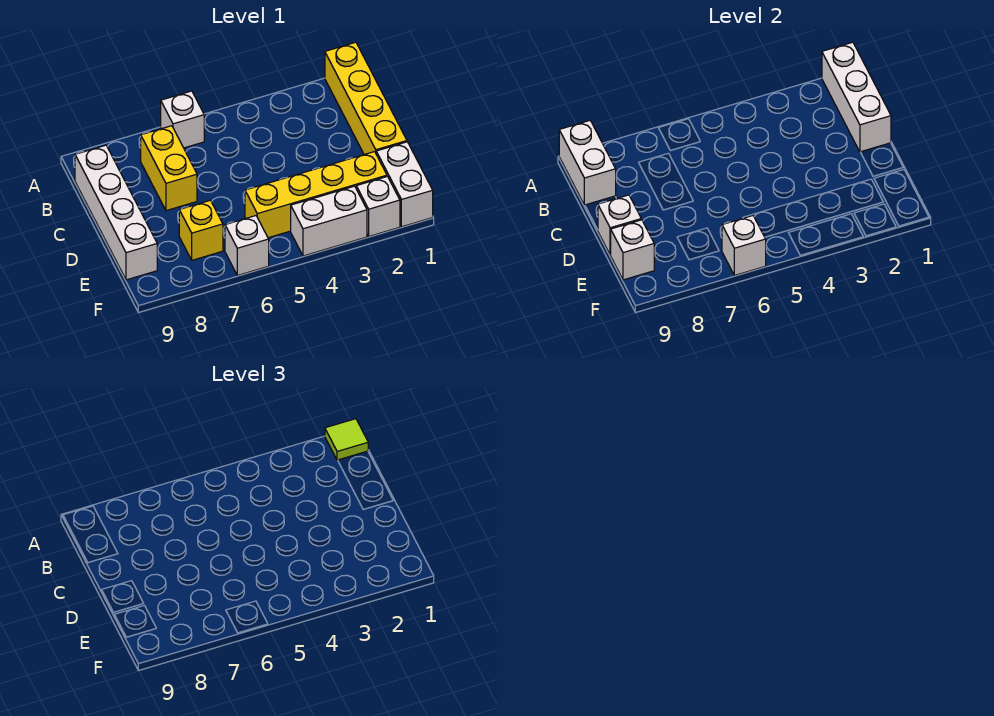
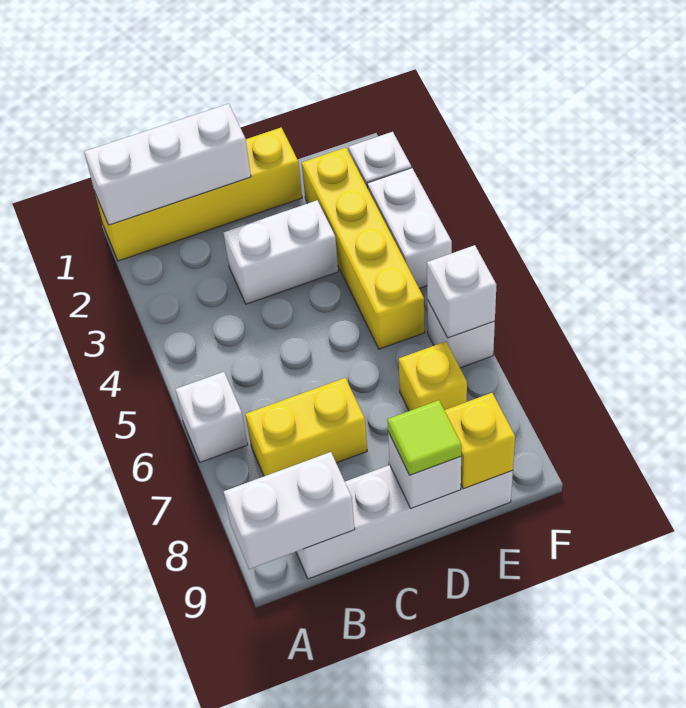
lime 1x1 tile [325,419,368,460] -> lime 1x1 tile moved to [387,400,462,475]
white 1x2 brick [376,142,433,227] -> white 1x2 brick moved to [224,200,338,304]
white 1x1 brick [611,220,654,280] -> yellow 1x1 brick [444,393,515,489]

